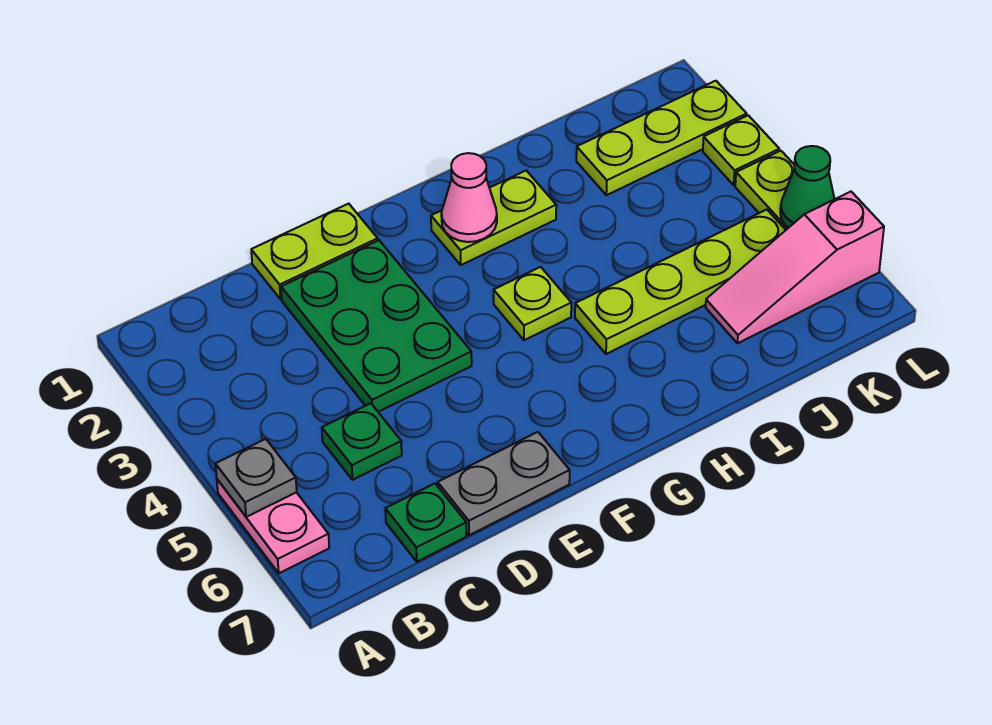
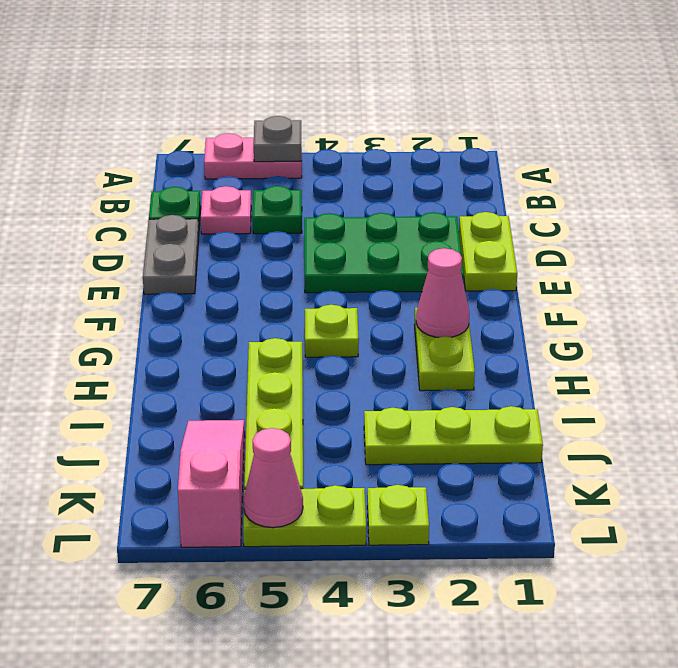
none -> pink 1x1 plate [201,186,251,234]
lime 1x3 plate [576,81,747,195] -> lime 1x3 plate turned to [364,406,543,465]
green 1x1 cone [780,146,834,228] -> pink 1x1 cone [243,428,303,528]

